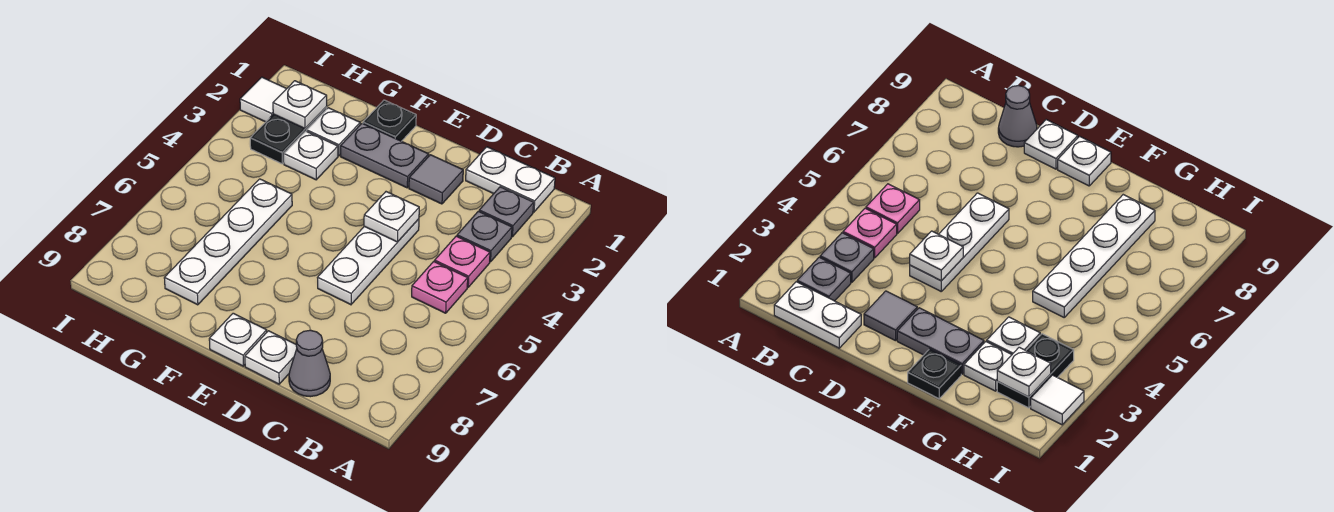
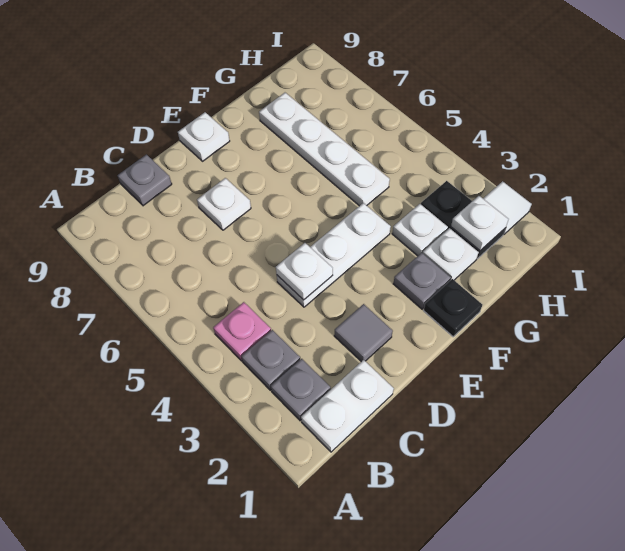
pink 1x1 plate [412,262,468,313] -> none
grey 1x1 cone [289,330,330,397] -> grey 1x1 plate [118,155,172,206]
white 1x3 plate [317,219,419,305] -> white 1x3 plate turned to [277,203,391,307]
white 1x1 plate [245,331,297,384] -> white 1x1 plate moved to [197,178,251,230]
grey 1x2 plate [341,123,429,188] -> grey 1x1 plate [393,253,451,309]

